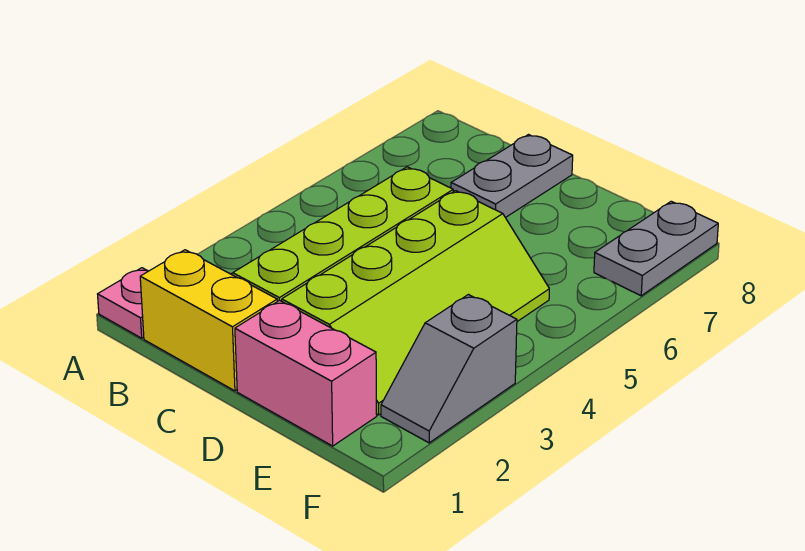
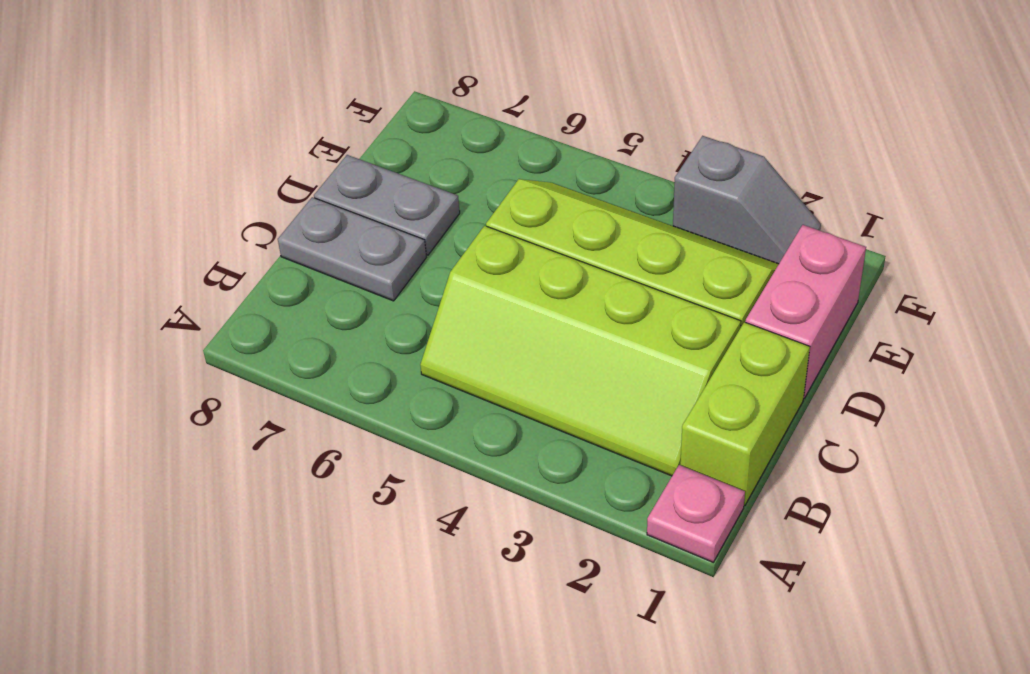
yellow 1x2 brick [140,250,277,391] -> lime 1x2 brick [680,322,810,505]
grey 1x2 plate [594,201,718,296] -> grey 1x2 plate moved to [314,155,460,255]

